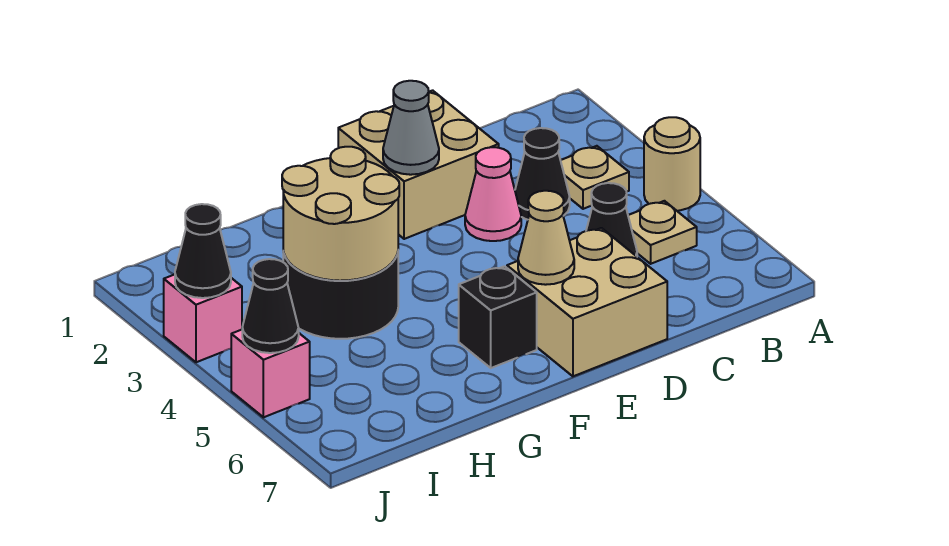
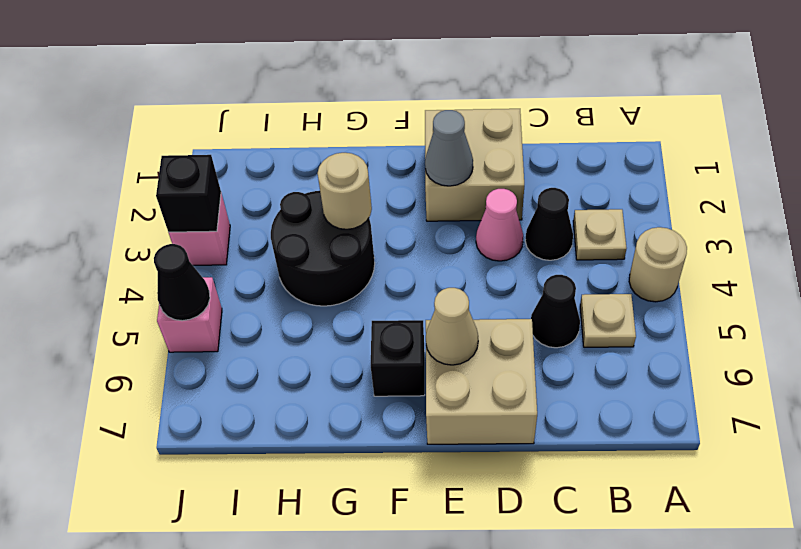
tan 2x2 round brick [282,147,399,281] -> tan 1x1 round brick [317,153,372,229]
black 1x1 cone [175,204,231,298] -> black 1x1 brick [156,155,221,232]

